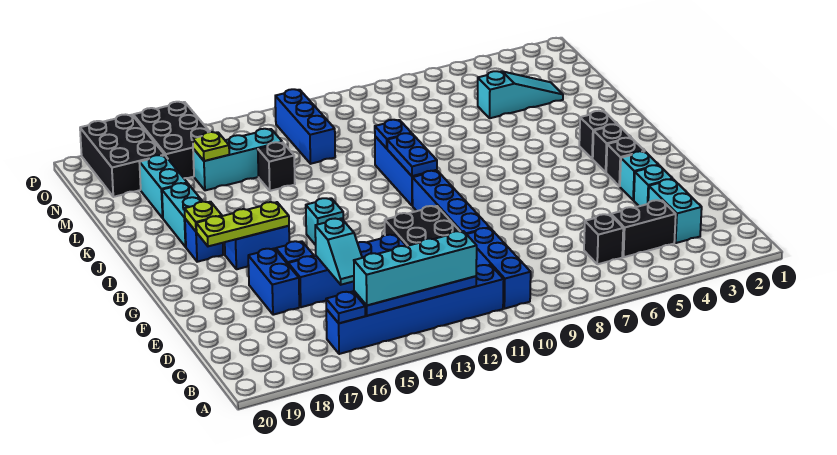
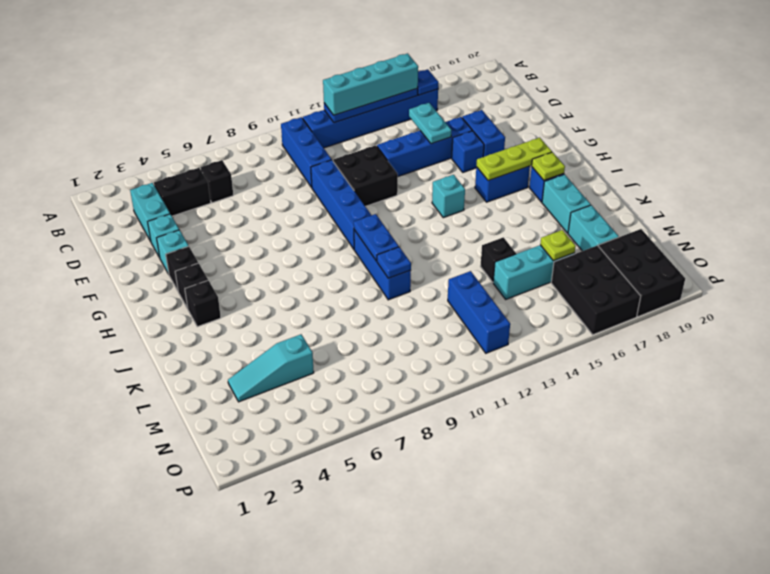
cyan 1x2 slope [315,218,362,285] -> cyan 1x2 plate [409,103,451,144]

